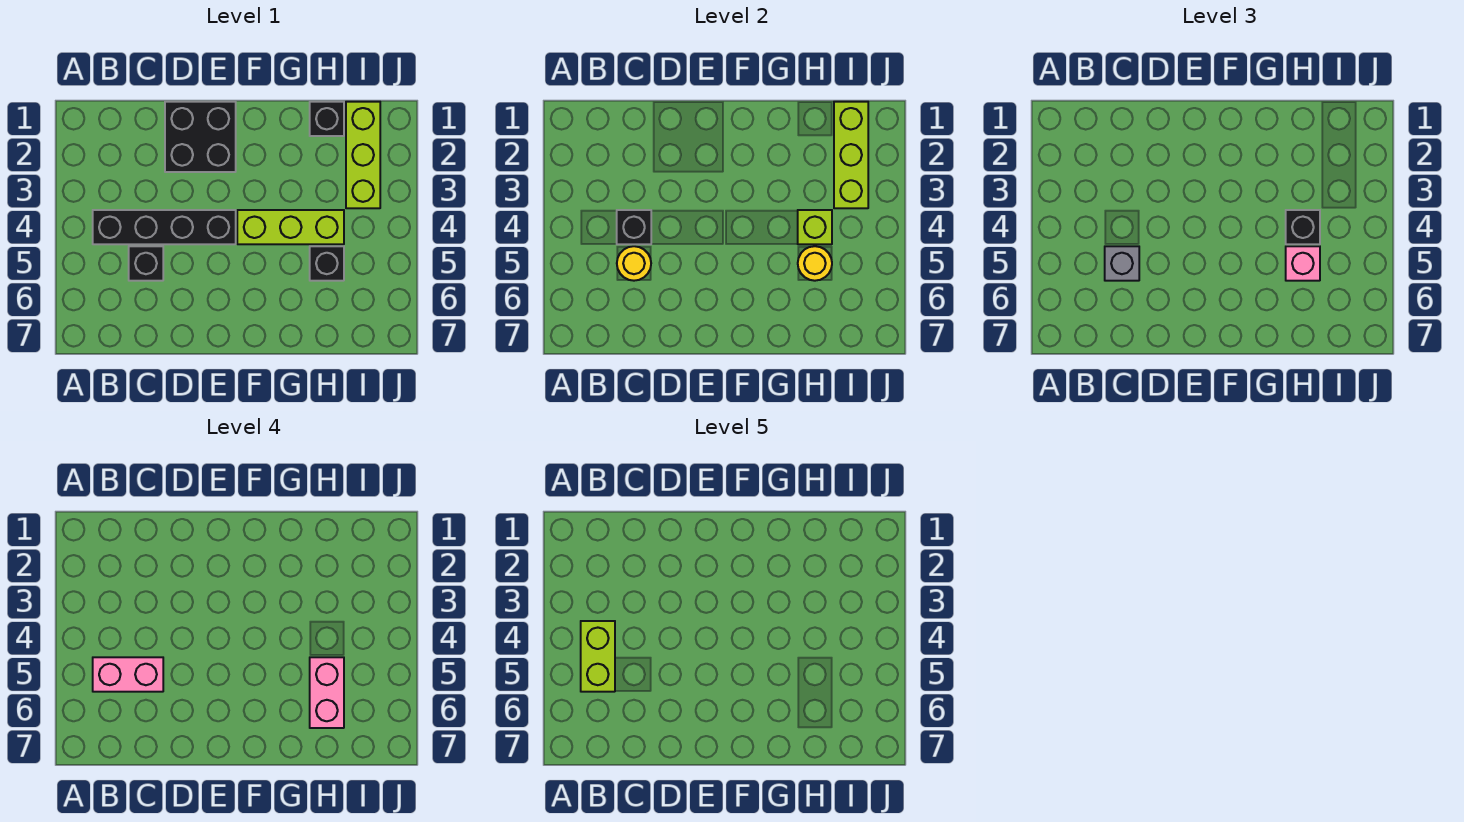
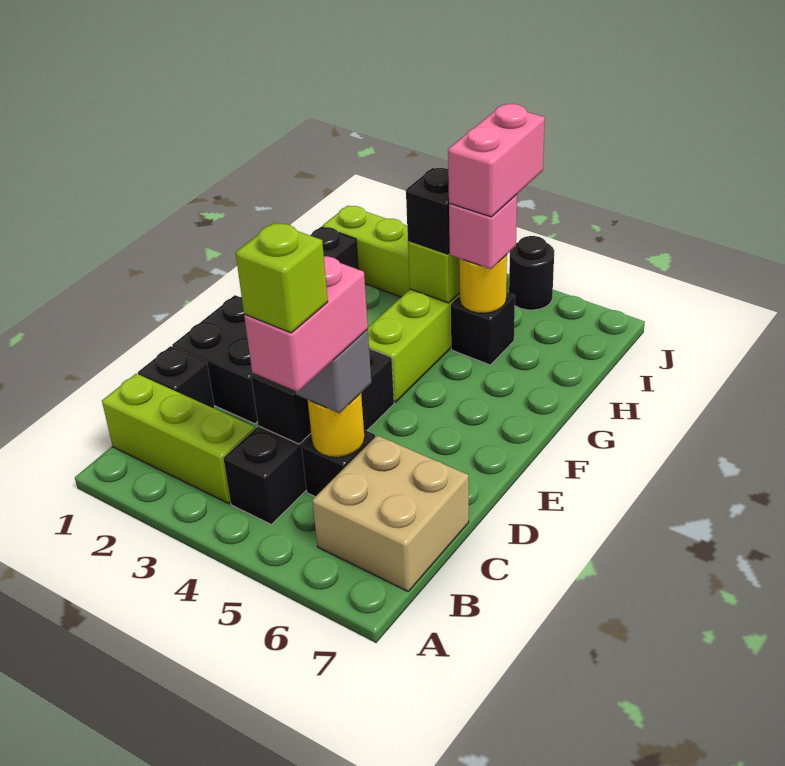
lime 1x2 brick [581,621,615,692] -> lime 1x1 brick [235,223,328,333]
none -> tan 2x2 brick [312,435,469,591]
none -> black 1x1 brick [138,346,215,408]
pink 1x2 brick [310,657,344,728] -> pink 1x2 brick turned to [448,104,545,217]
lime 1x3 brick [834,102,868,208] -> lime 1x3 brick moved to [102,374,255,504]
none -> black 1x1 round brick [509,236,554,310]

